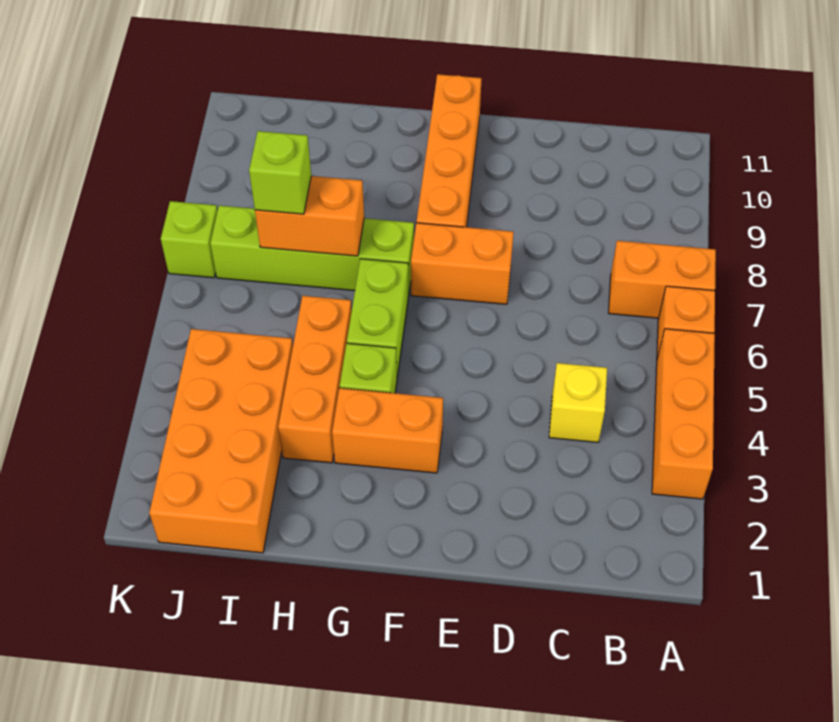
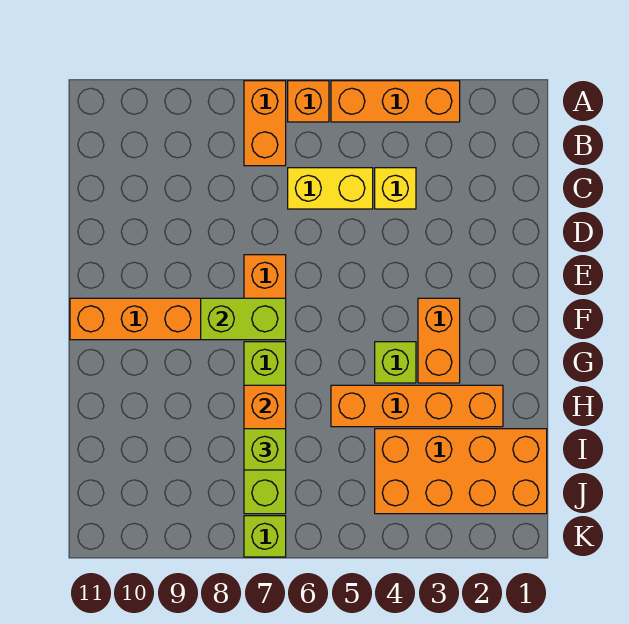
none -> yellow 1x2 brick [288,168,373,209]
lime 1x2 brick [347,259,409,376] -> lime 1x2 brick moved to [201,298,286,340]
orange 1x3 brick [278,296,352,463] -> orange 1x4 brick [331,385,503,427]

